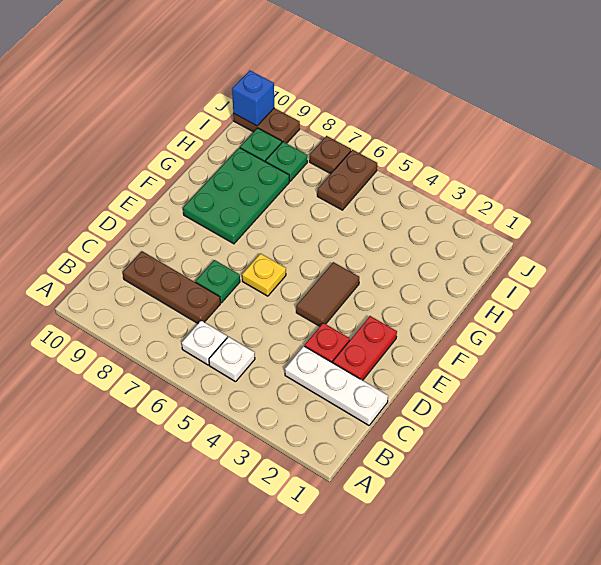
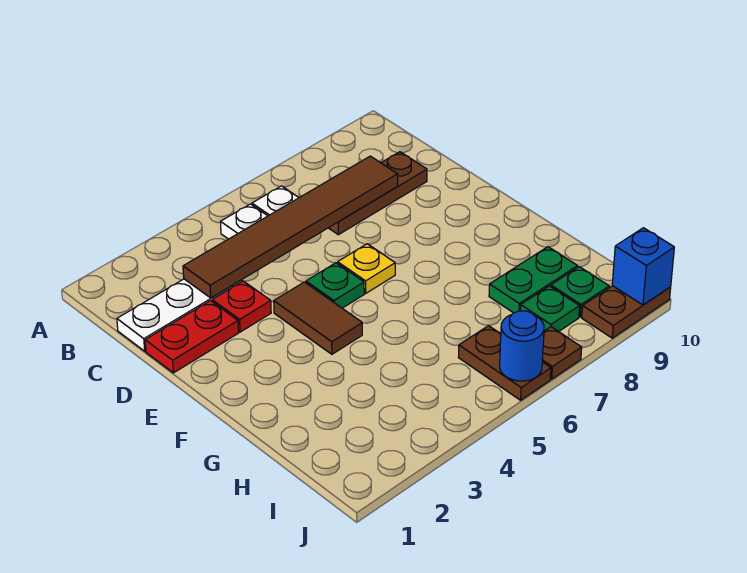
none -> brown 1x6 tile [183,156,398,298]
red 1x2 plate [333,316,397,380] -> red 1x2 plate turned to [145,301,239,373]
green 1x1 plate [196,260,240,303] -> green 1x1 plate moved to [306,263,364,308]
green 2x3 plate [183,148,289,244] -> green 1x2 plate [489,247,578,313]
none -> blue 1x1 round brick [500,311,544,381]

